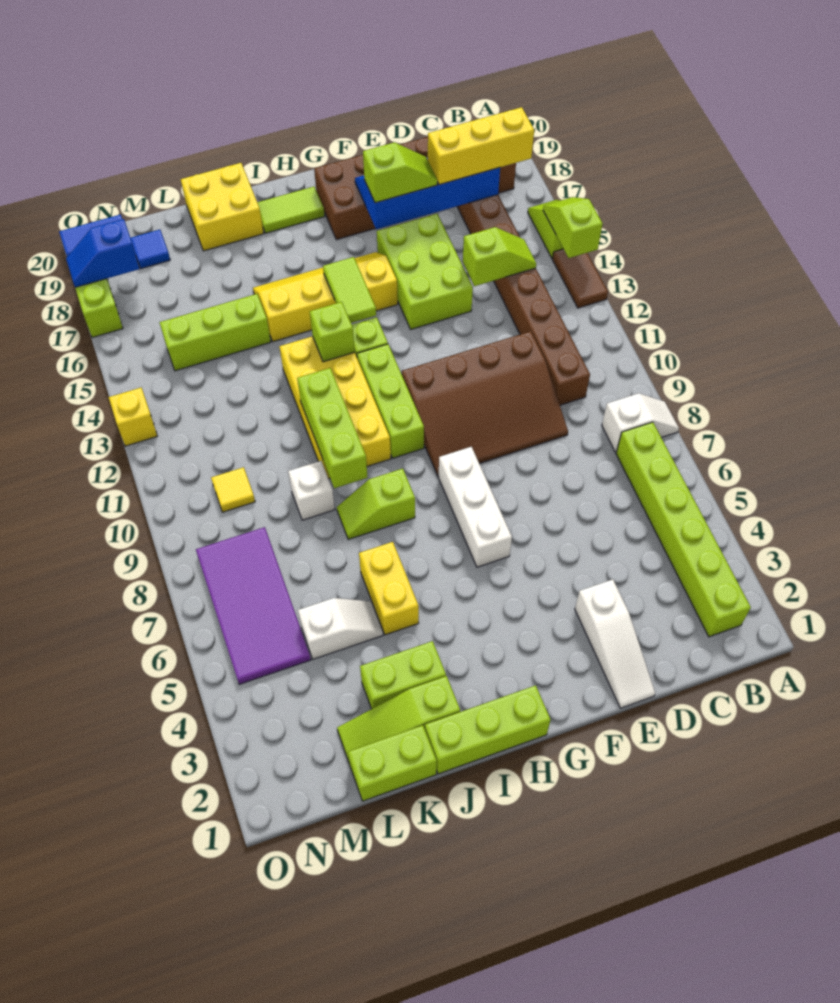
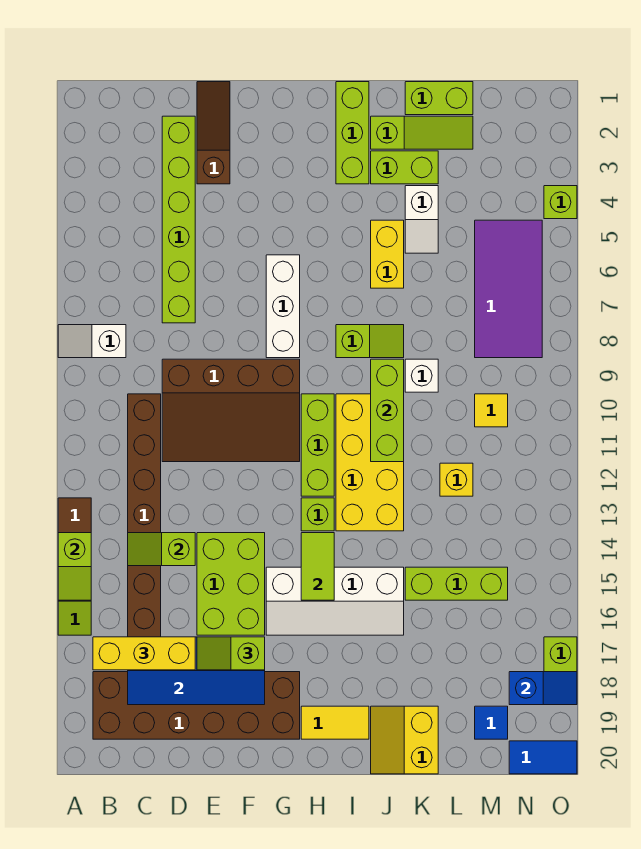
lime 1x6 brick [616,422,751,637] -> lime 1x6 brick moved to [162,116,195,323]
brown 3x4 slope [402,331,568,477] -> brown 3x4 slope turned to [162,359,300,462]
white 1x3 slope [575,579,655,708] -> brown 1x3 slope [197,82,230,184]
yellow 2x4 slope [253,252,398,342] -> white 2x4 slope [266,567,404,635]
lime 1x3 brick [425,685,551,774] -> lime 1x3 brick turned to [336,82,369,184]
lime 1x2 tile [257,187,325,233] -> yellow 1x2 tile [301,706,369,739]
lime 1x1 brick [310,302,355,362] -> lime 1x1 brick moved to [544,186,577,219]
yellow 2x2 brick [181,163,264,251] -> yellow 2x2 slope [371,706,438,774]
white 1x2 slope [298,598,383,659] -> white 1x2 slope turned to [405,186,438,253]
yellow 1x1 brick [109,388,157,446] -> yellow 1x1 brick moved to [440,463,473,496]

